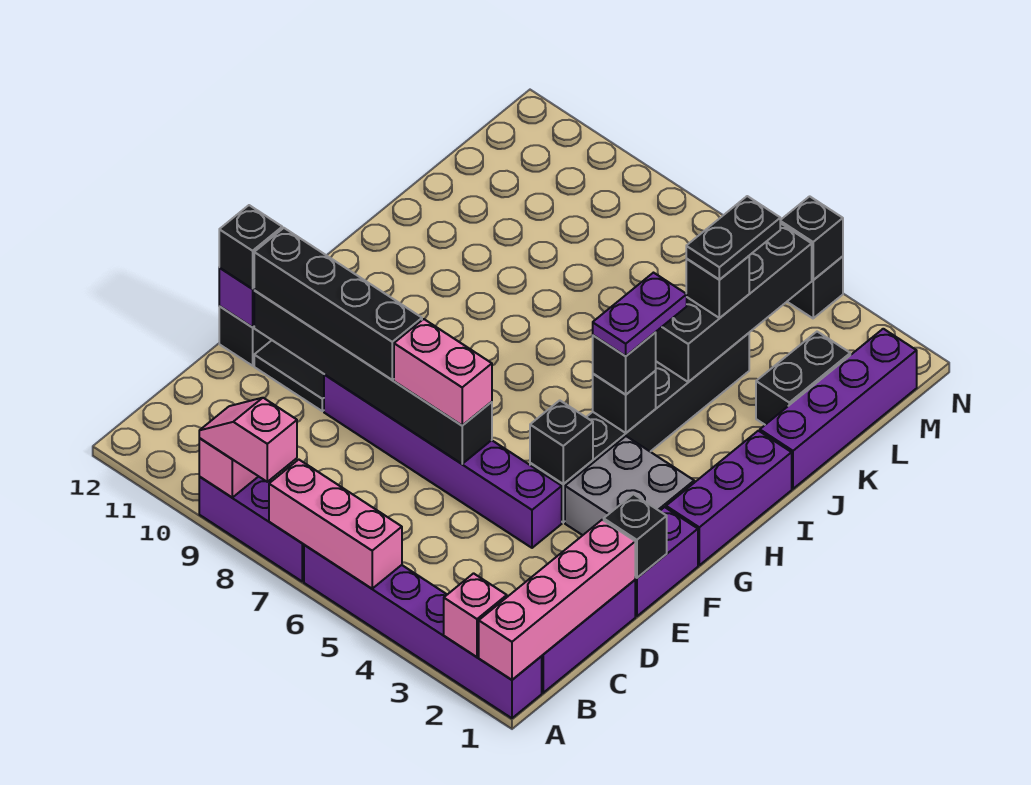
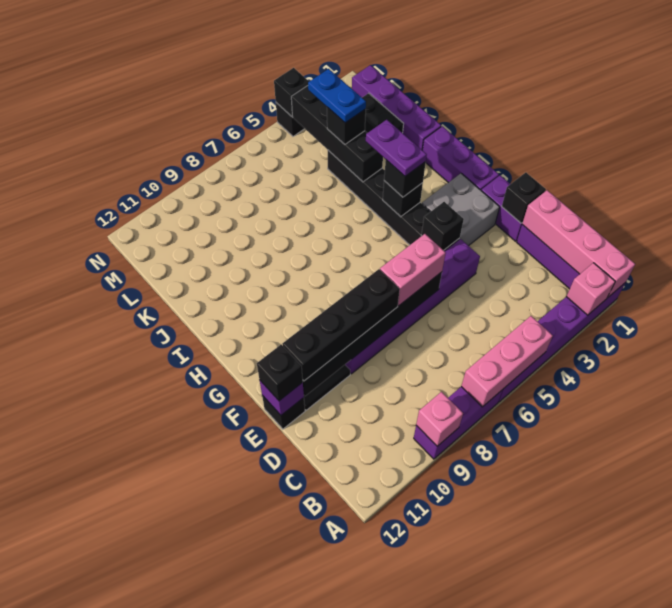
pink 1x2 slope [199,398,297,482] -> none
black 1x2 plate [686,196,780,280] -> blue 1x2 plate [308,69,366,123]

